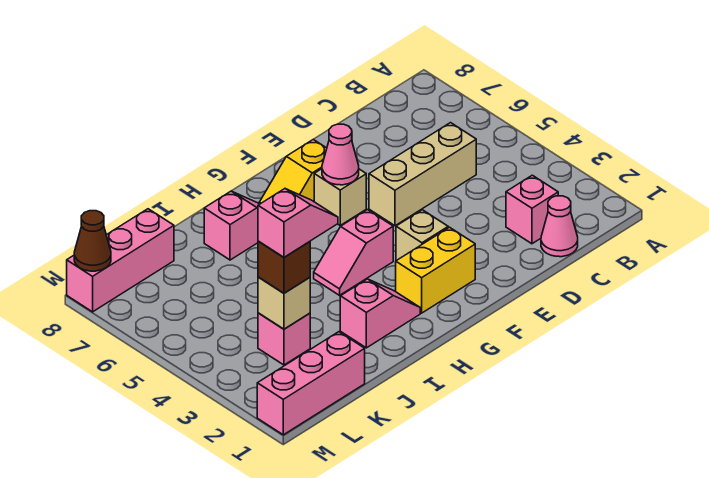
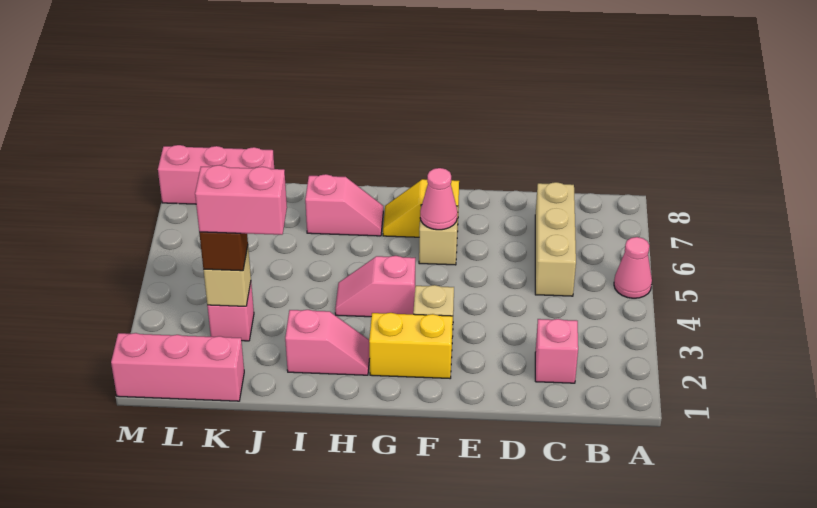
pink 1x1 cone [541,196,578,257] -> pink 1x1 cone moved to [614,237,652,298]
tan 1x3 brick [369,123,476,226] -> tan 1x3 brick turned to [535,182,576,296]
pink 1x2 slope [258,189,338,257] -> pink 1x2 brick [195,165,287,235]
brown 1x1 cone [74,211,111,271] -> none

